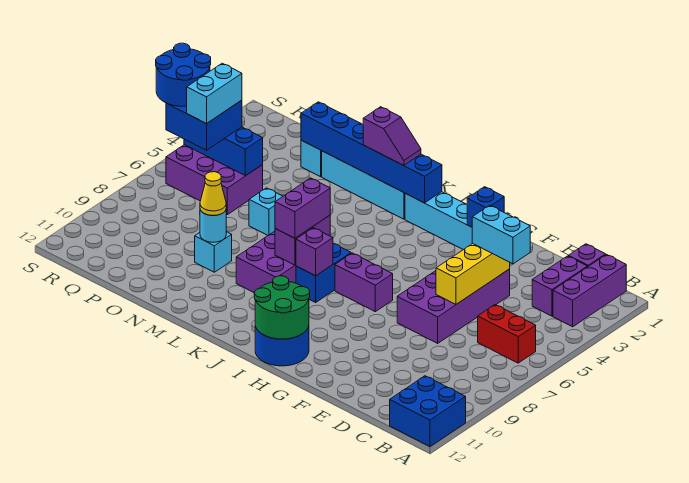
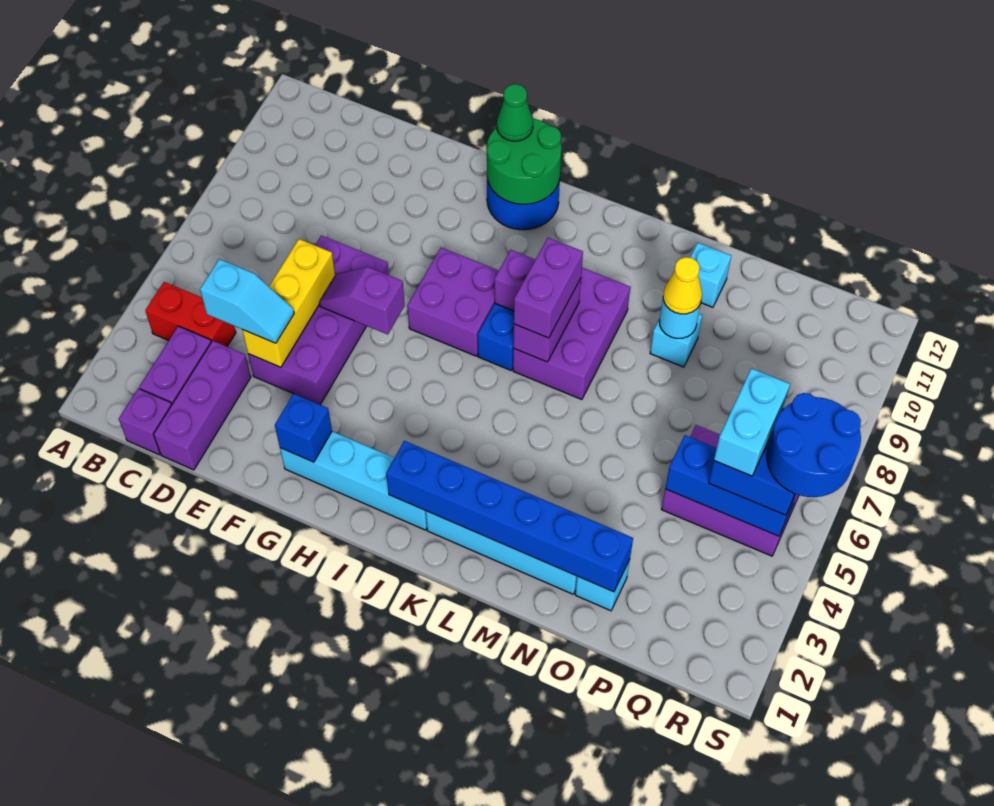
blue 2x2 brick [390,376,466,446] -> none
purple 1x3 brick [553,255,626,327] -> purple 1x3 brick moved to [154,341,251,470]
red 1x2 brick [478,305,536,363] -> red 1x2 brick moved to [145,282,236,347]
cyan 1x2 brick [472,205,530,264] -> cyan 1x2 slope [200,259,294,343]
purple 1x2 brick [335,253,393,312] -> purple 2x2 brick [407,248,499,356]
none -> green 1x1 cone [497,84,533,141]
purple 1x2 slope [363,107,421,166] -> purple 1x2 slope moved to [319,267,405,334]
cyan 1x1 brick [249,188,283,235] -> cyan 1x1 brick moved to [690,243,731,307]

